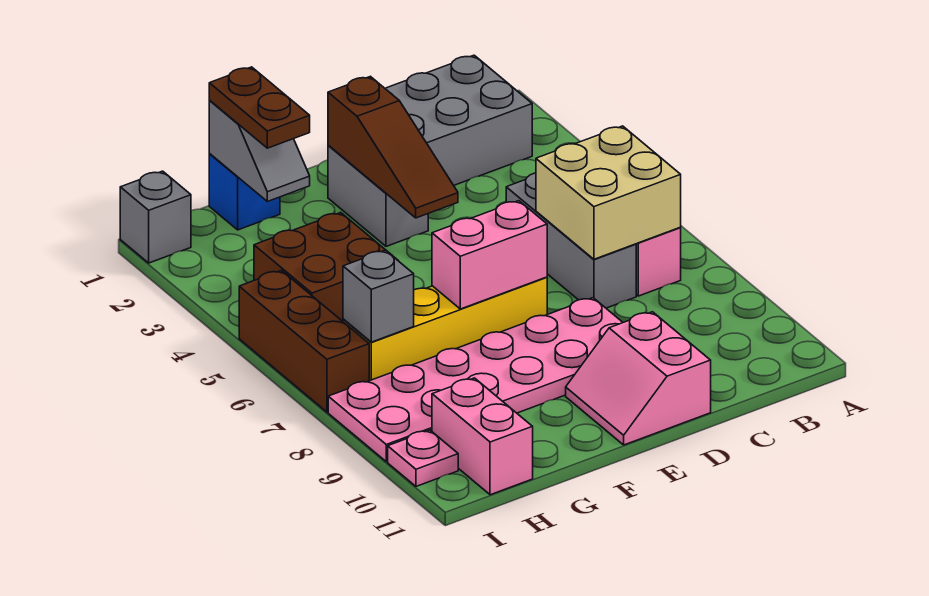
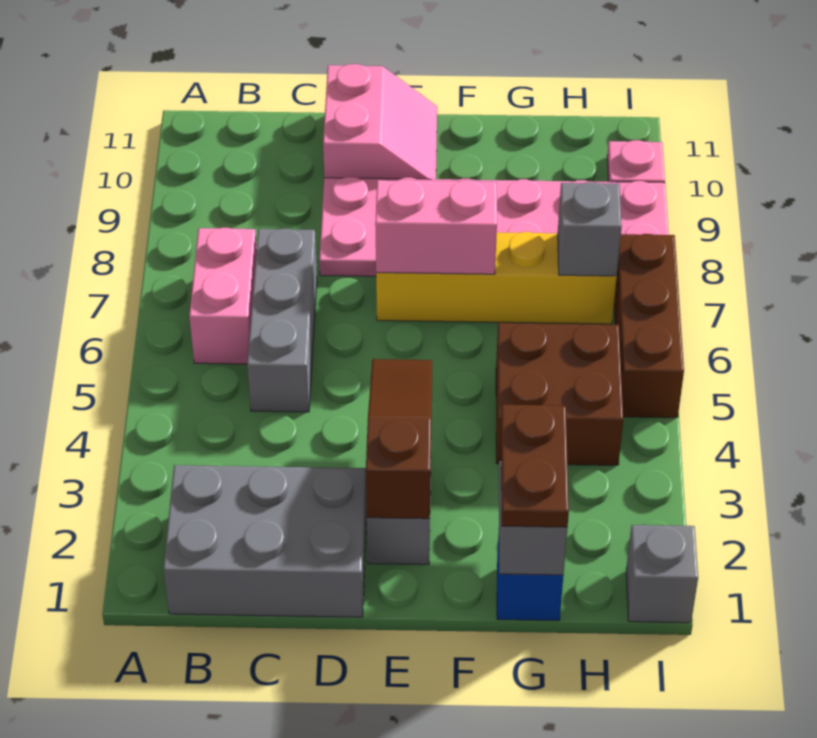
tan 2x2 brick [536,126,681,259] -> none
pink 1x2 brick [432,378,533,495] -> none

